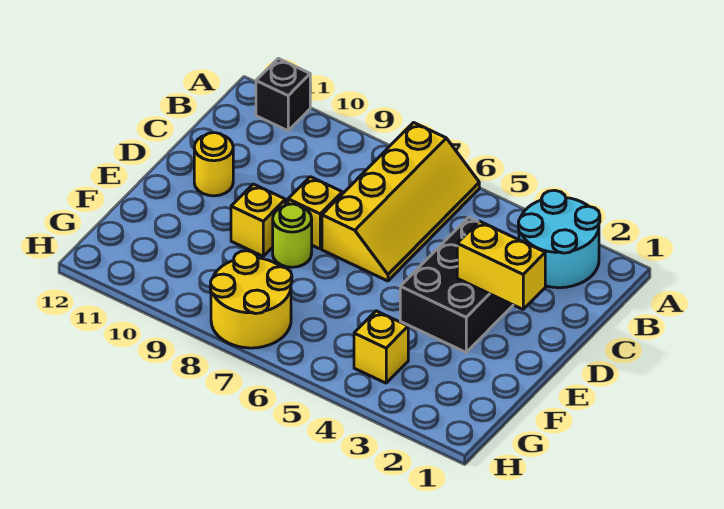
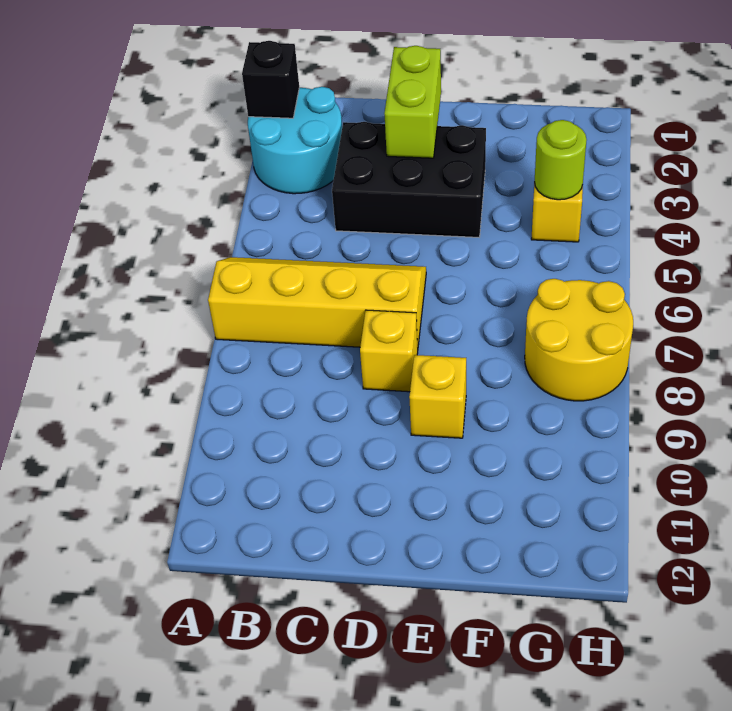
black 1x1 brick [256,58,310,131] -> black 1x1 brick moved to [242,41,299,118]
yellow 1x2 brick [457,221,545,309] -> lime 1x2 brick [384,46,441,158]
yellow 1x1 round brick [194,133,233,196] -> none
lime 1x1 round brick [273,204,312,267] -> lime 1x1 round brick moved to [535,120,587,200]

